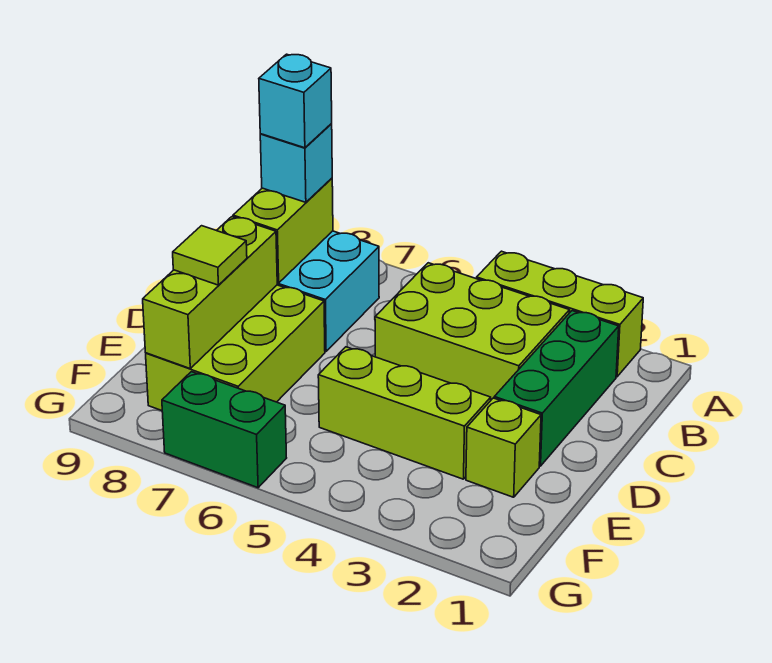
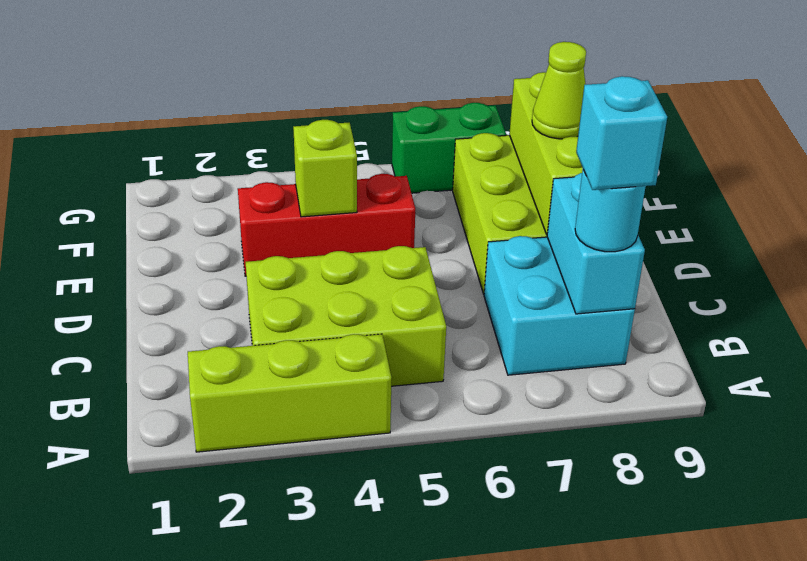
green 1x3 brick [494,311,619,466] -> none
lime 1x2 brick [233,178,333,283] -> cyan 1x2 brick [547,173,645,314]
cyan 1x1 brick [260,124,332,202] -> cyan 1x1 round brick [575,169,646,252]
lime 1x1 brick [466,398,541,497] -> lime 1x1 brick moved to [293,120,357,217]
lime 1x3 brick [318,347,491,479] -> red 1x3 brick [238,174,415,276]
lime 1x1 tile [173,226,247,285] -> lime 1x1 cone [532,42,586,139]

